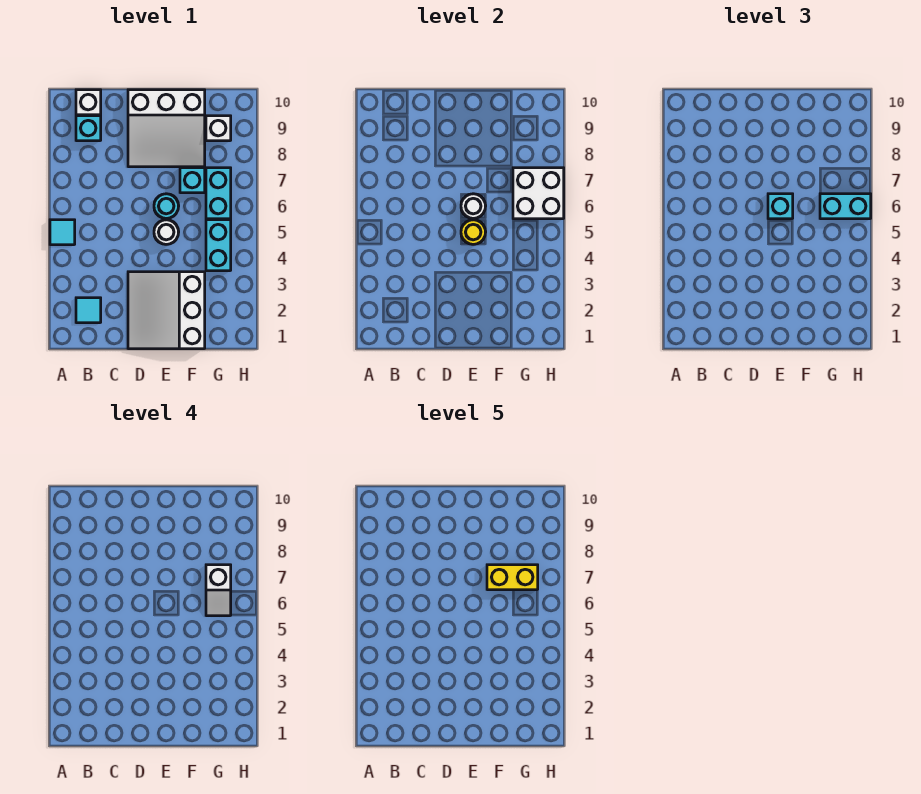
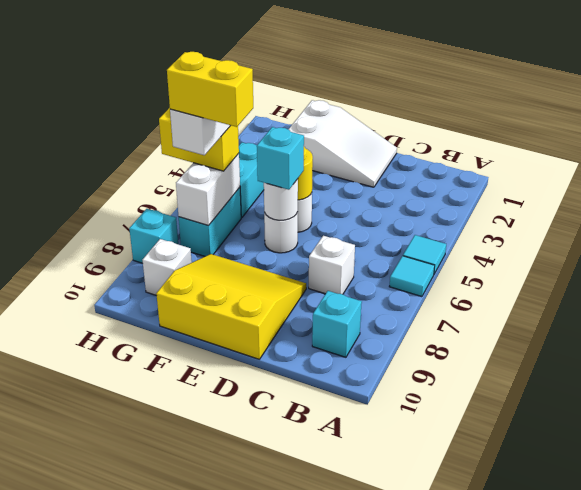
cyan 1x1 tile [76,298,101,323] -> cyan 1x1 tile moved to [389,256,435,297]
white 1x1 brick [76,90,101,115] -> white 1x1 brick moved to [309,236,355,294]
white 3x3 slope [128,272,205,349] -> white 2x3 slope [289,100,397,187]
white 3x3 slope [128,90,205,167] -> yellow 3x3 slope [156,254,306,359]
cyan 1x1 round brick [154,194,179,218] -> white 1x1 round brick [264,212,298,253]
cyan 1x1 brick [180,168,205,193] -> cyan 1x1 brick moved to [129,209,178,263]
white 2x2 brick [513,168,564,219] -> white 1x2 brick [176,153,240,226]
cyan 1x2 brick [820,194,871,219] -> yellow 1x2 brick [159,108,239,171]

